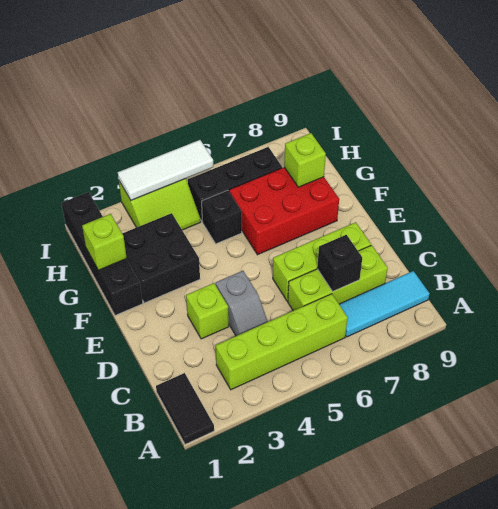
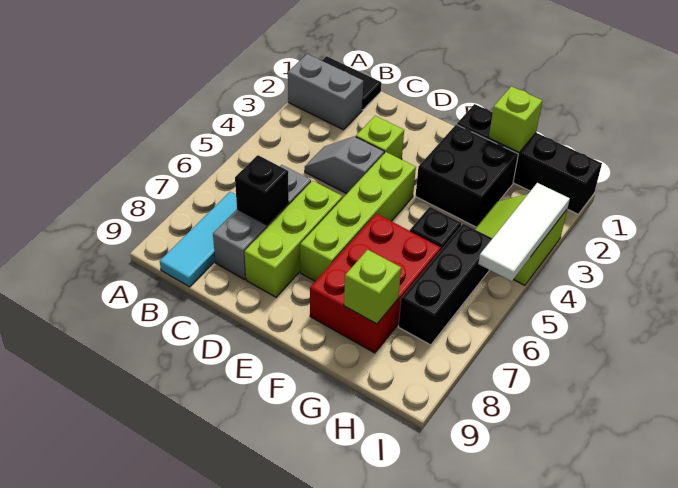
none -> grey 1x2 brick [288,54,363,130]
lime 1x4 brick [216,294,348,390] -> lime 1x4 brick moved to [300,152,416,281]
lime 1x3 brick [288,245,388,311] -> grey 1x3 brick [213,165,311,279]

